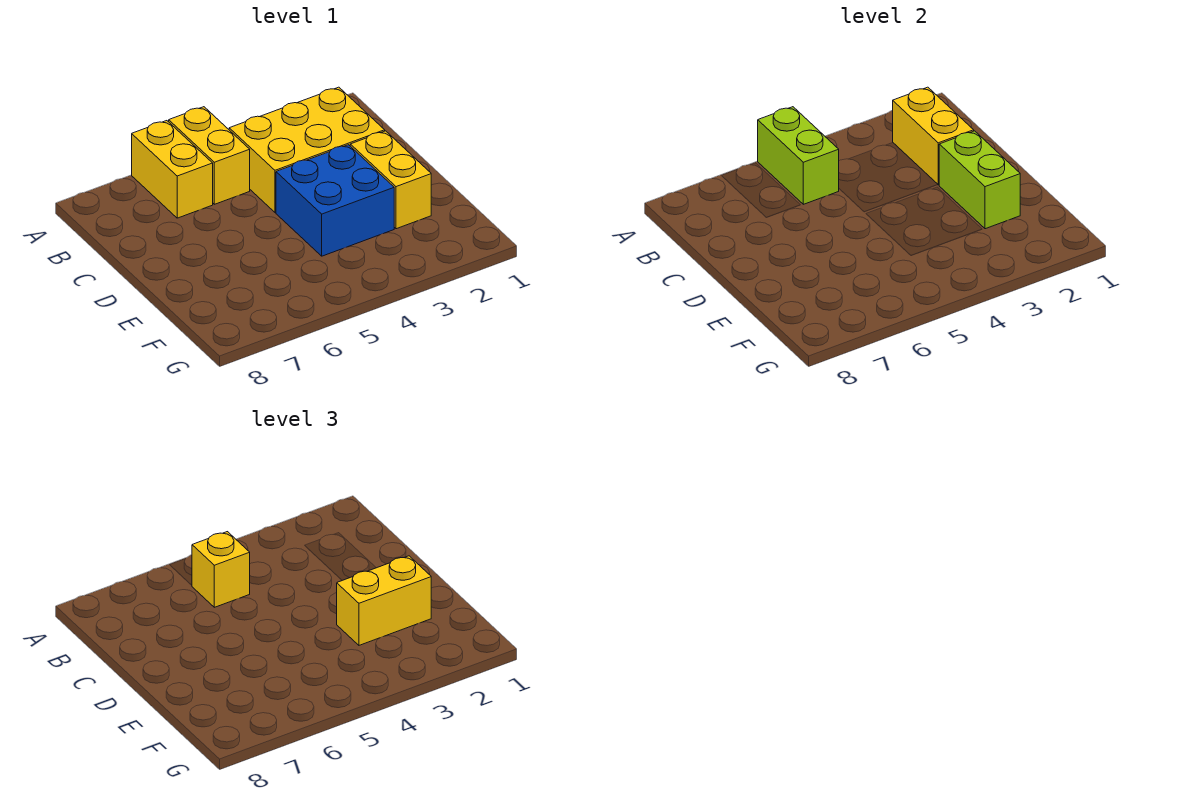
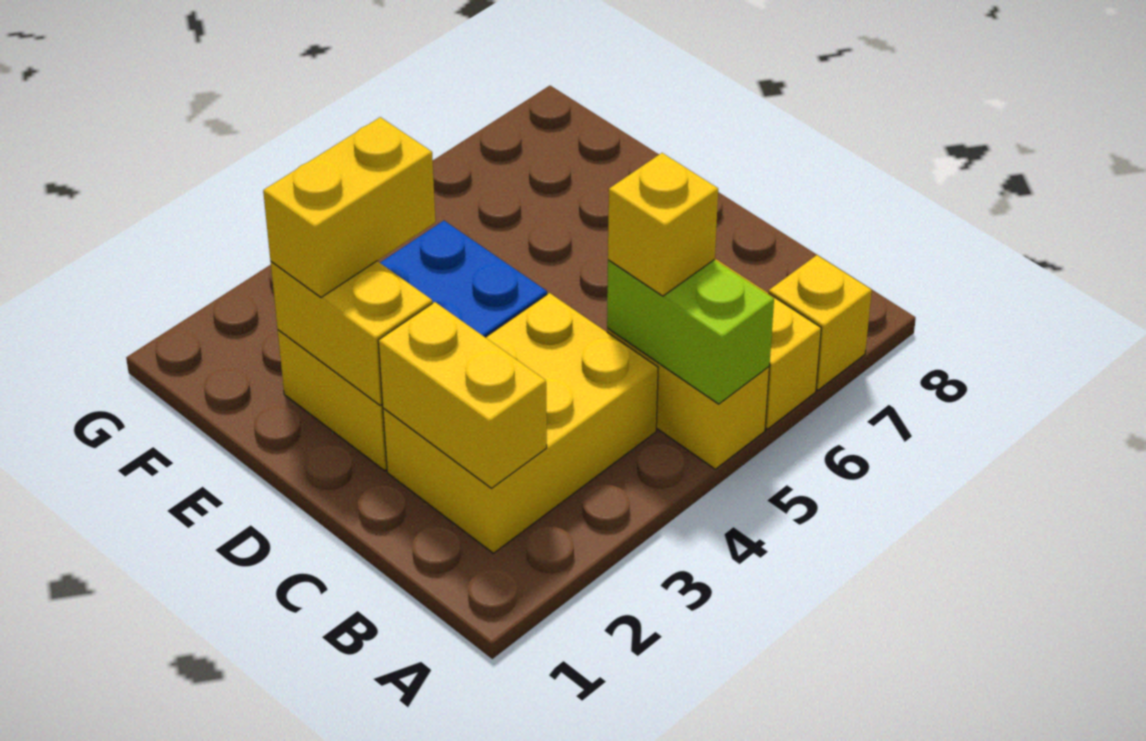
none -> yellow 1x1 brick [769,255,872,390]
lime 1x2 brick [939,131,1020,229] -> yellow 1x2 brick [271,261,432,405]

